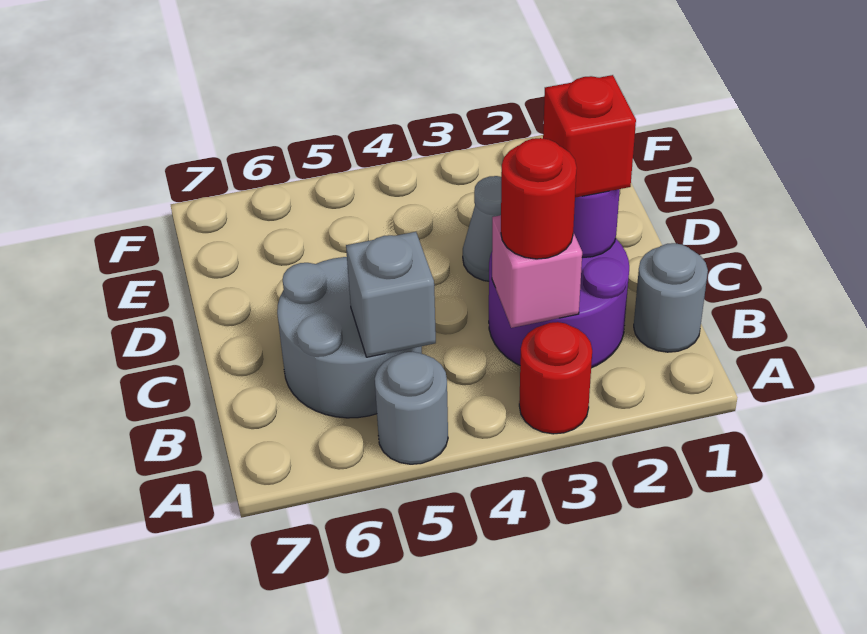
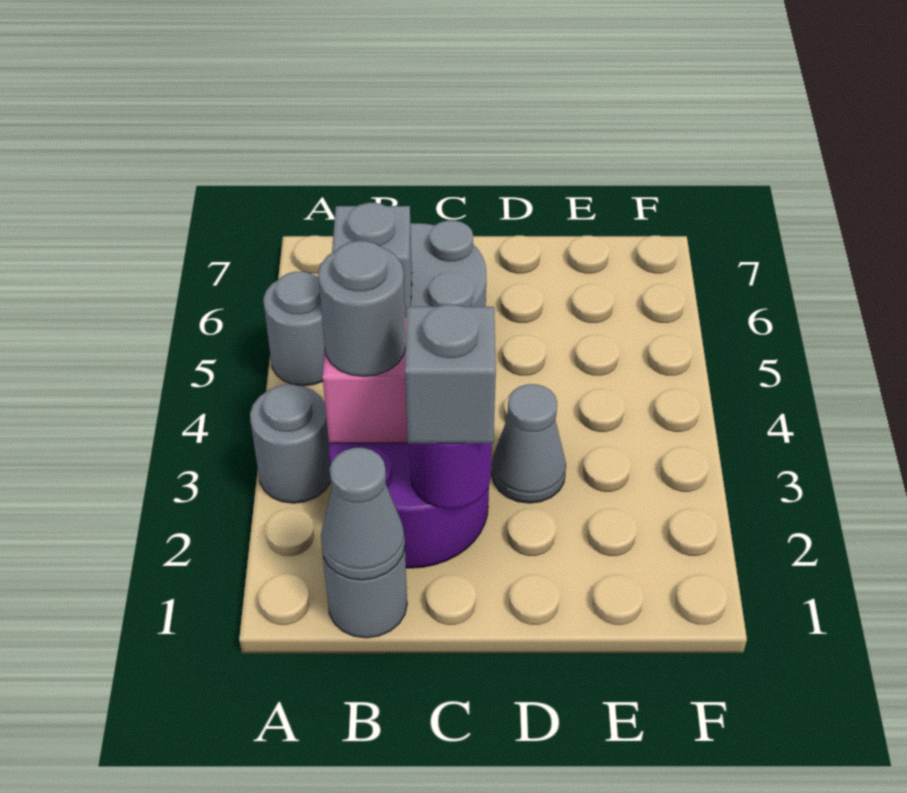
red 1x1 round brick [519,322,592,434] -> grey 1x1 round brick [250,384,331,503]
none -> grey 1x1 cone [321,448,405,580]
red 1x1 round brick [501,138,577,259] -> grey 1x1 round brick [318,241,406,376]
red 1x1 brick [543,75,636,198] -> grey 1x1 brick [405,305,496,443]

